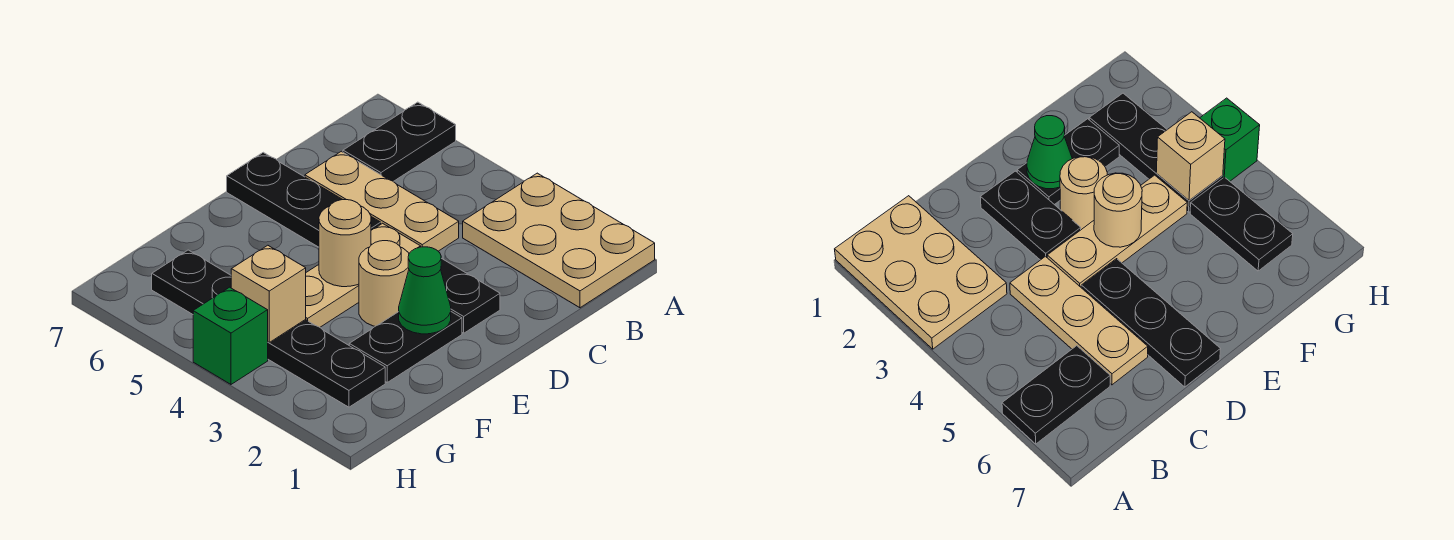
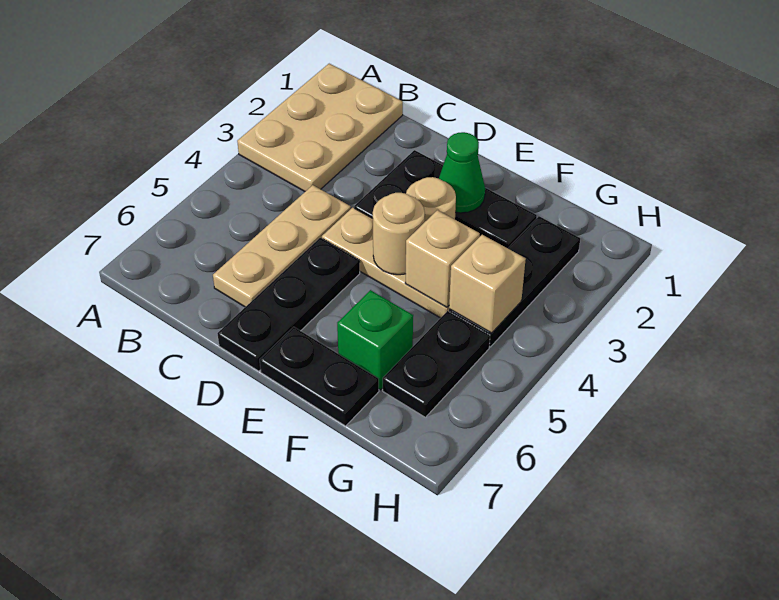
black 1x2 plate [343,102,456,181] -> black 1x2 plate moved to [260,327,379,426]
none -> tan 1x1 brick [405,210,480,307]
green 1x1 brick [193,287,268,384] -> green 1x1 brick moved to [337,290,413,390]

